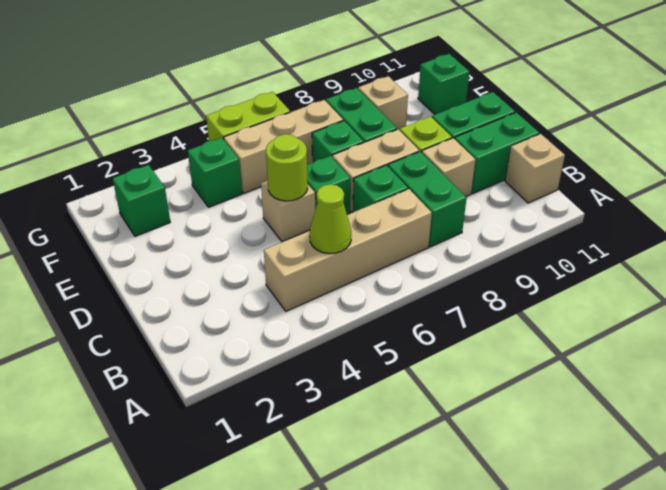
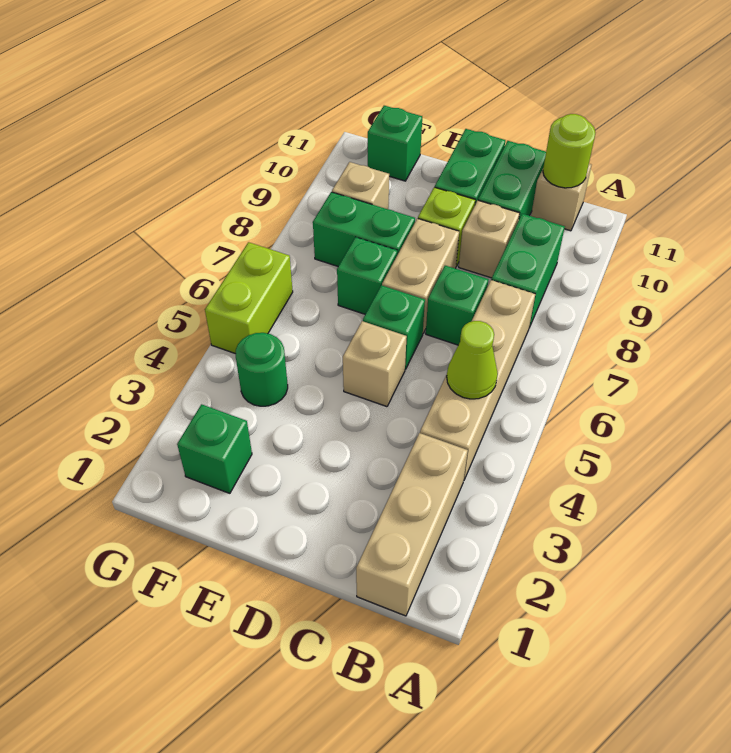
green 1x2 brick [388,151,467,247] -> green 1x2 brick turned to [491,214,565,328]
lime 1x1 round brick [266,134,308,201] -> lime 1x1 round brick moved to [543,114,595,188]
green 1x1 brick [188,138,242,207] -> green 1x1 round brick [236,333,288,406]
tan 1x3 brick [224,100,343,193] -> tan 1x3 brick moved to [356,433,468,616]

